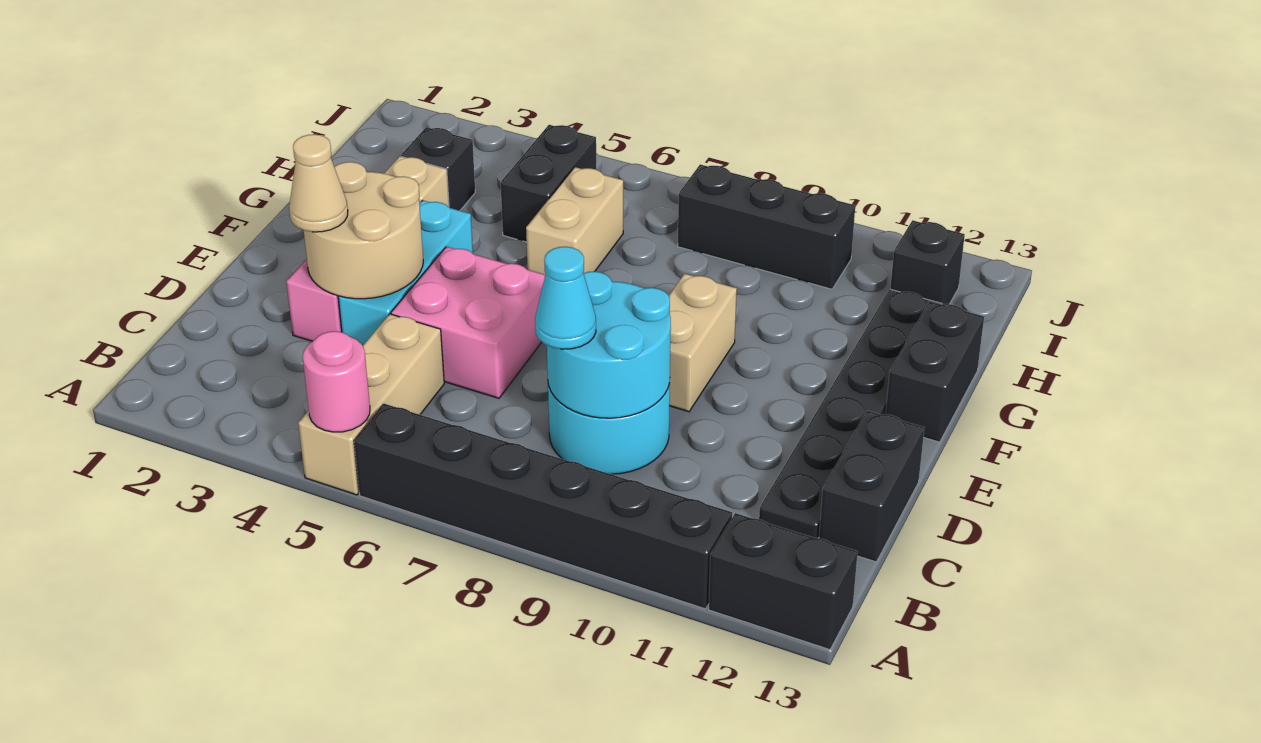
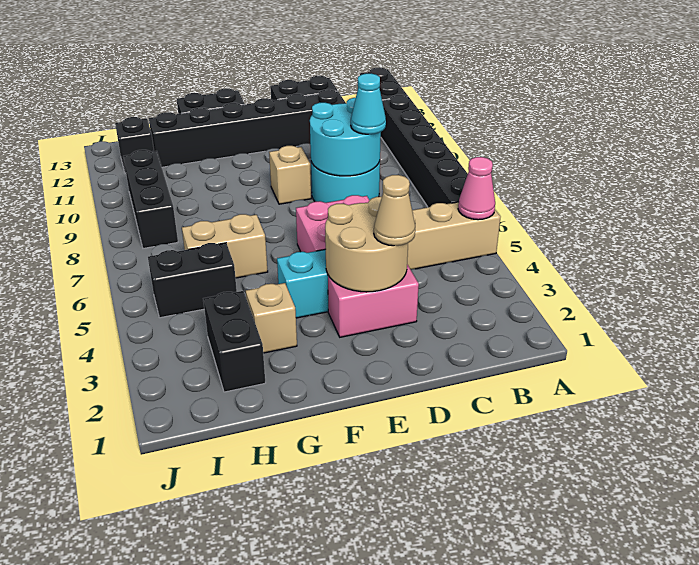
pink 1x1 round brick [303,331,370,432] -> pink 1x1 cone [458,157,495,220]
black 1x6 plate [759,289,942,538] -> black 1x6 brick [149,89,346,167]
tan 1x2 brick [669,274,737,412] -> tan 1x1 brick [269,146,311,204]
black 1x1 brick [401,127,475,211] -> black 1x2 brick [203,291,265,392]

